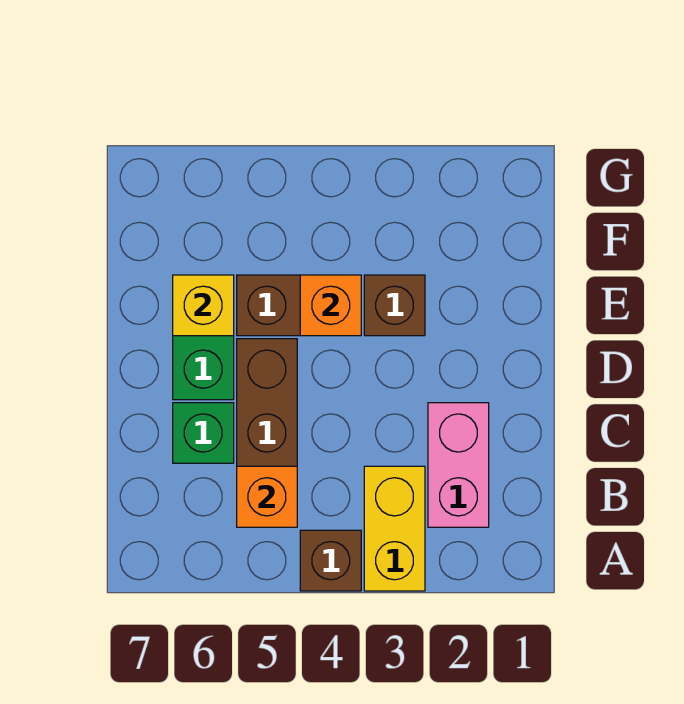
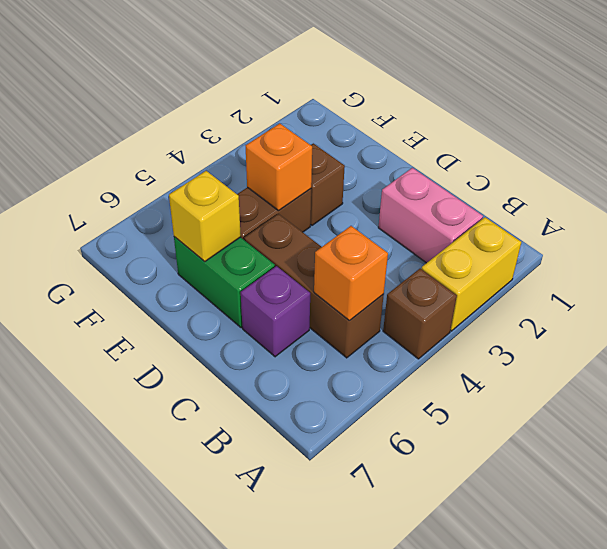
yellow 1x2 brick [364,466,425,591] -> yellow 1x2 brick turned to [421,217,521,331]
green 1x1 brick [173,403,234,463] -> purple 1x1 brick [241,266,310,357]

